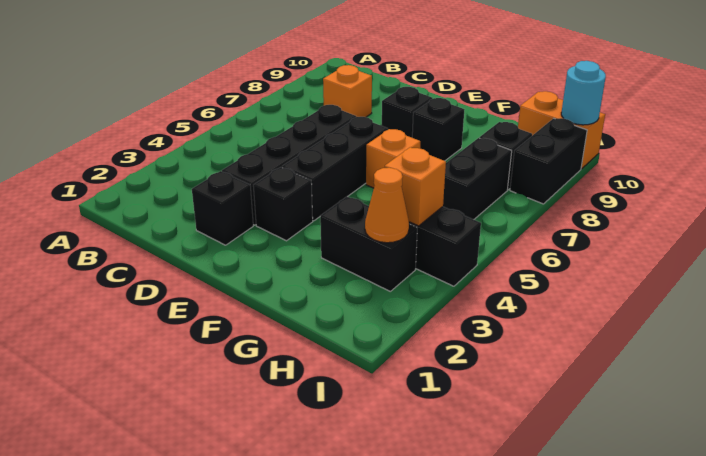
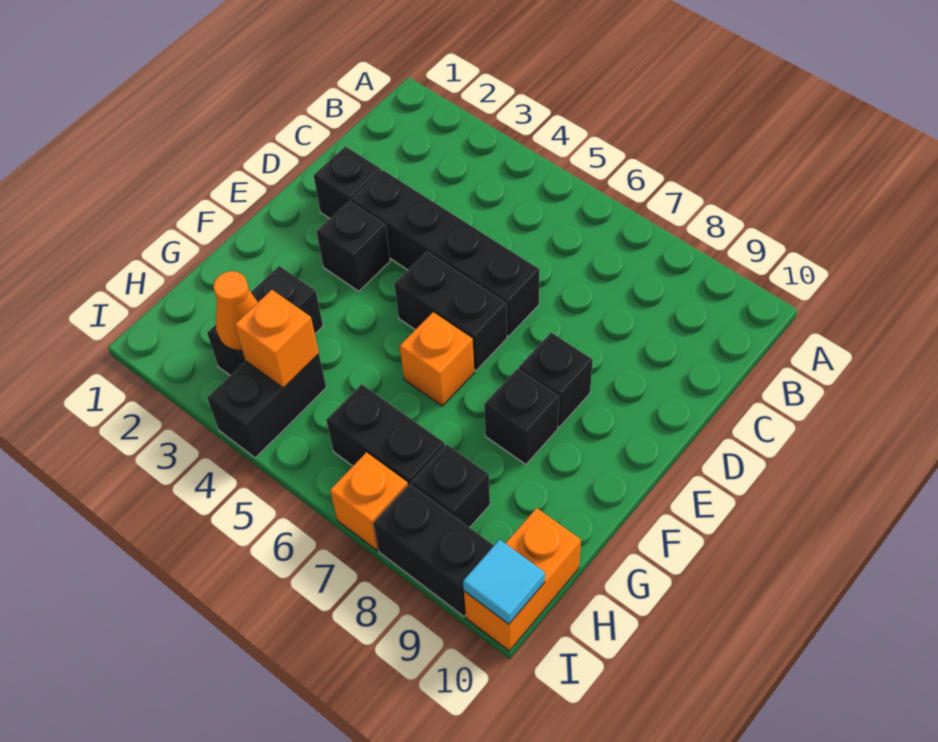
orange 1x1 brick [323,65,372,117] -> orange 1x1 brick moved to [330,452,408,550]
black 1x3 brick [282,117,388,221] -> black 1x2 brick [394,252,507,371]
cyan 1x1 round brick [561,61,606,125] -> cyan 1x1 tile [463,540,545,624]

